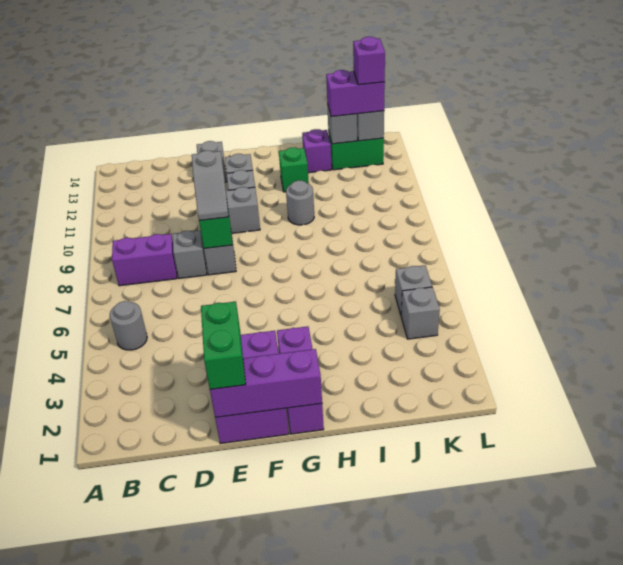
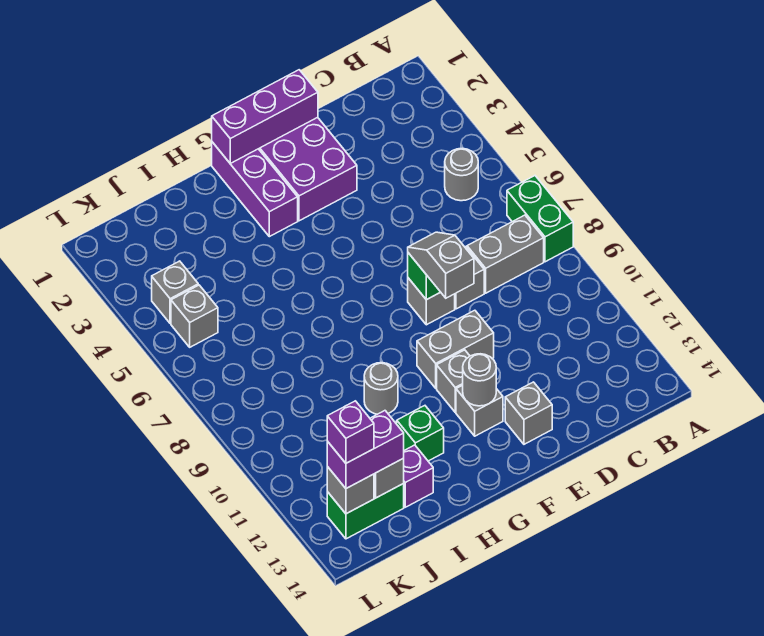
purple 1x2 brick [112,234,177,286] -> grey 1x2 brick [467,215,544,293]
green 1x2 brick [201,302,246,389] -> green 1x2 brick moved to [507,176,573,262]
none -> grey 1x1 round brick [463,354,496,406]

